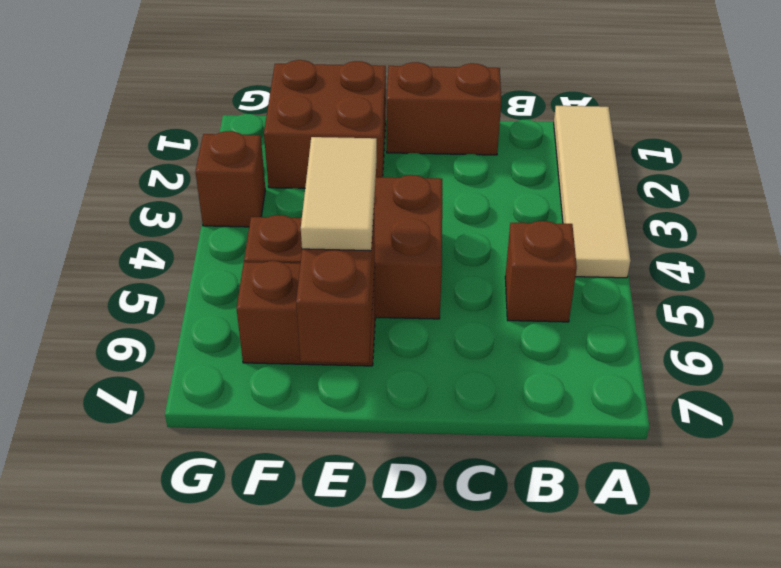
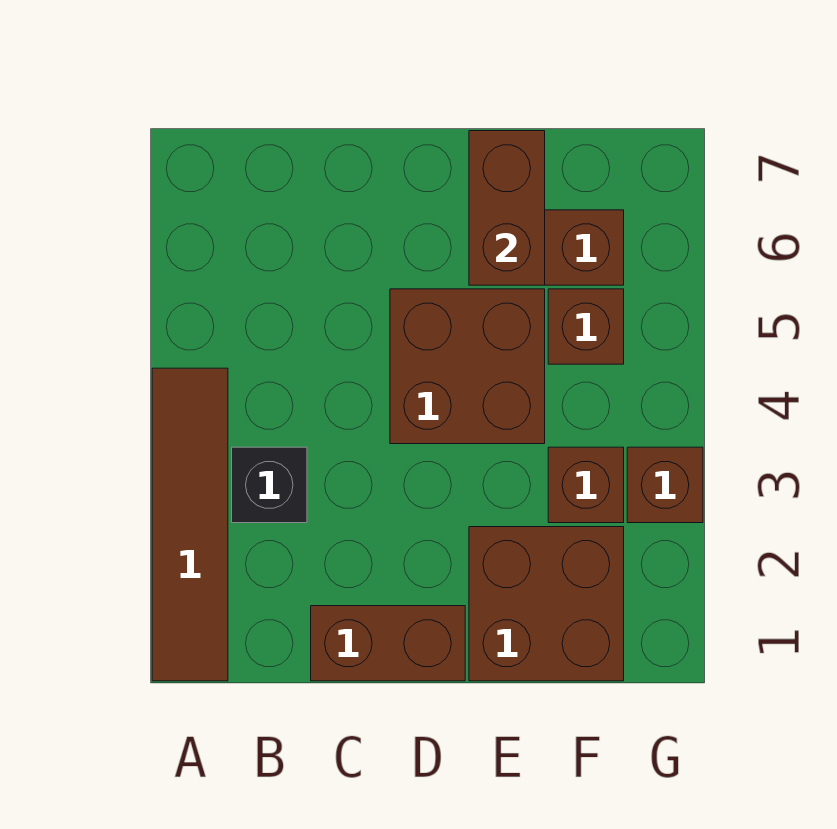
tan 1x4 tile [554,106,631,278] -> brown 1x4 tile [152,368,228,681]
none -> black 1x1 brick [232,447,307,523]
brown 1x1 brick [505,221,577,322] -> brown 1x1 brick moved to [548,447,624,523]
tan 1x2 tile [301,137,377,251] -> none

